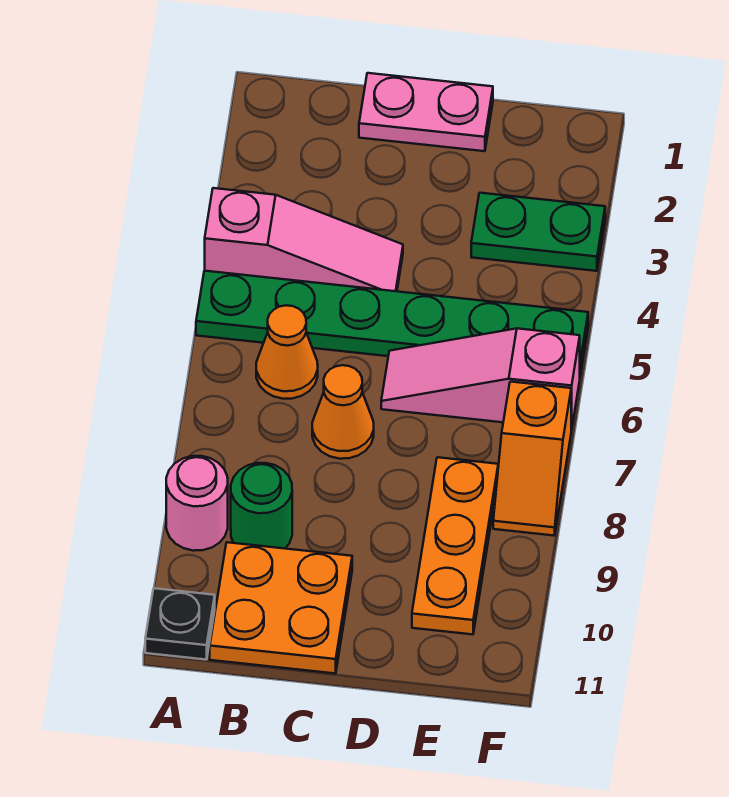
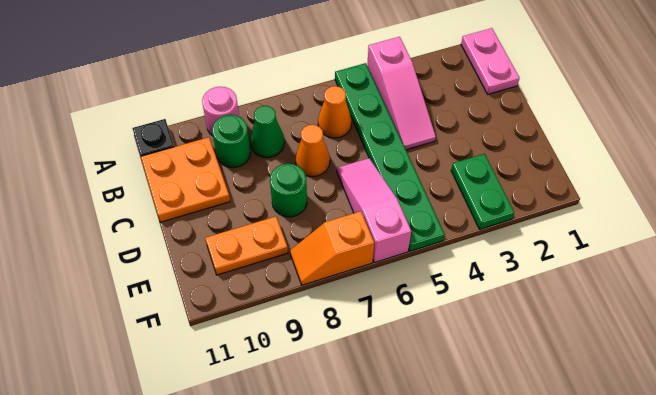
none -> green 1x1 cone [250,106,285,158]
pink 1x2 plate [359,73,493,151] -> pink 1x2 plate moved to [461,28,520,94]
none -> green 1x1 round brick [270,164,307,217]
orange 1x3 plate [412,457,498,634] -> orange 1x2 plate [205,217,288,275]

